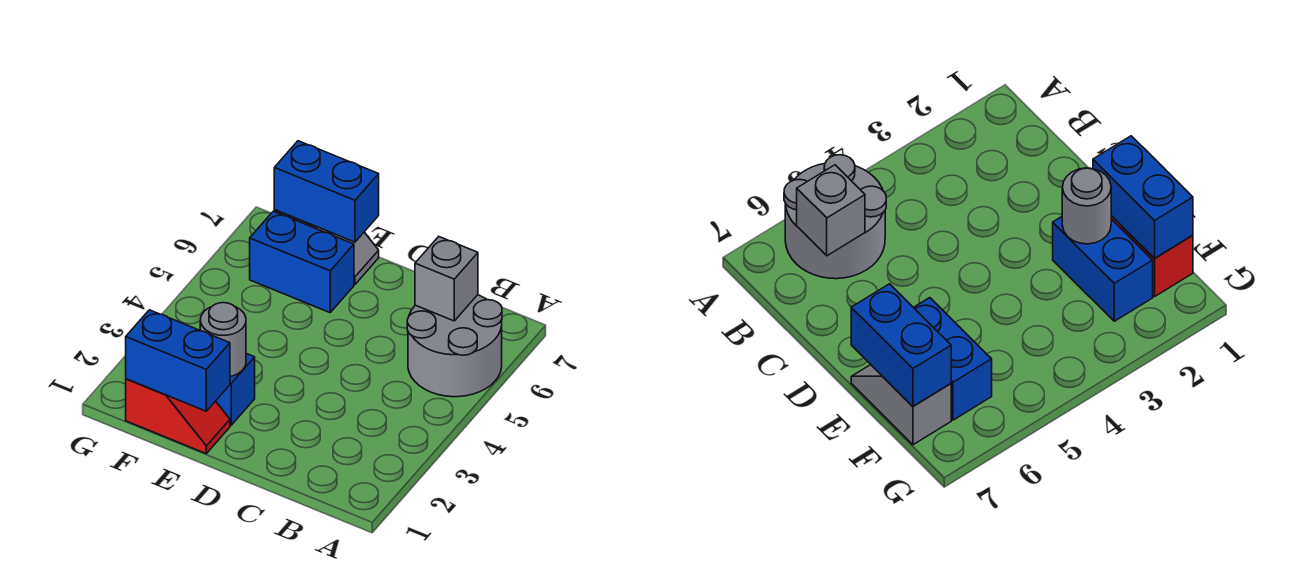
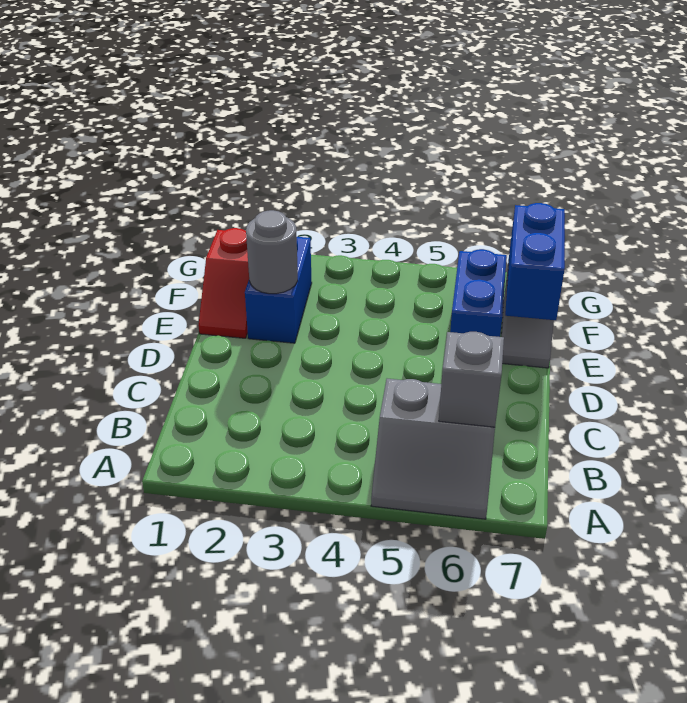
grey 2x2 round brick [407,295,502,397] -> grey 2x2 slope [371,379,495,519]
blue 1x2 brick [126,310,230,411] -> none

